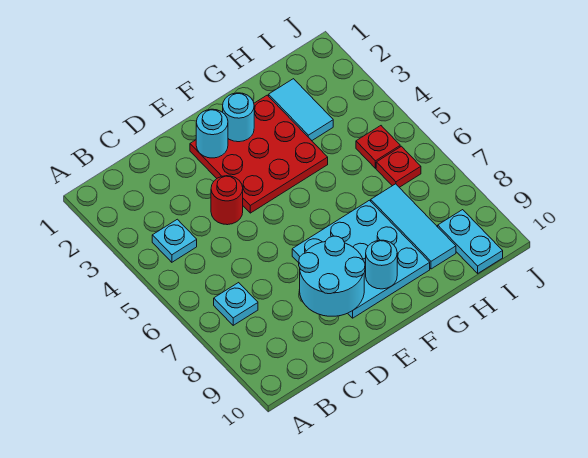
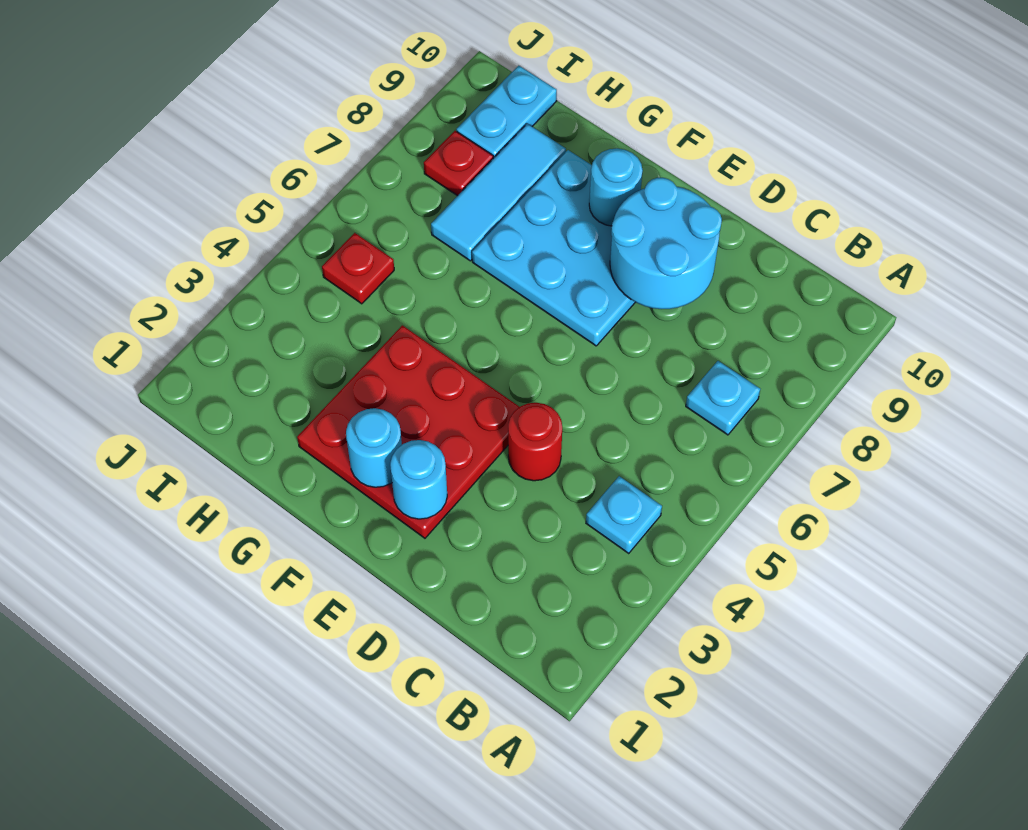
cyan 1x2 tile [269,79,333,141] -> none
red 1x1 plate [376,146,421,187] -> red 1x1 plate moved to [424,131,493,196]

